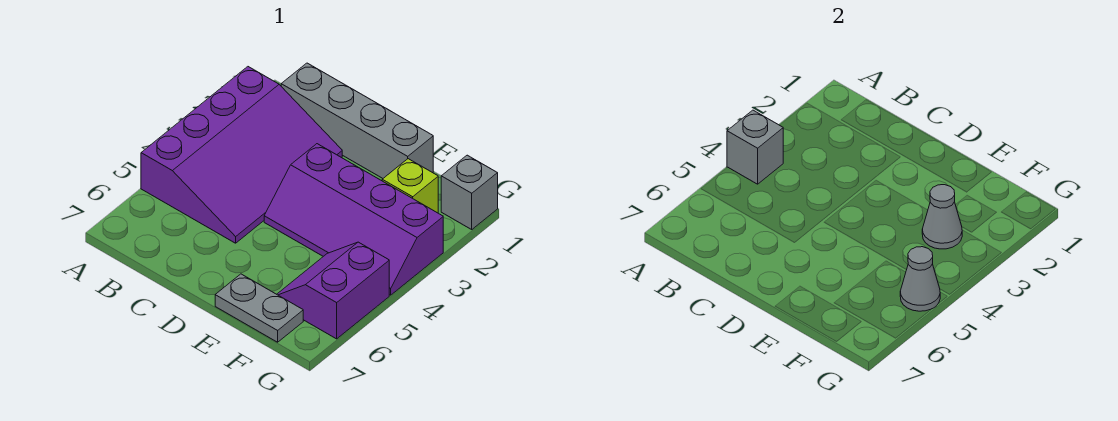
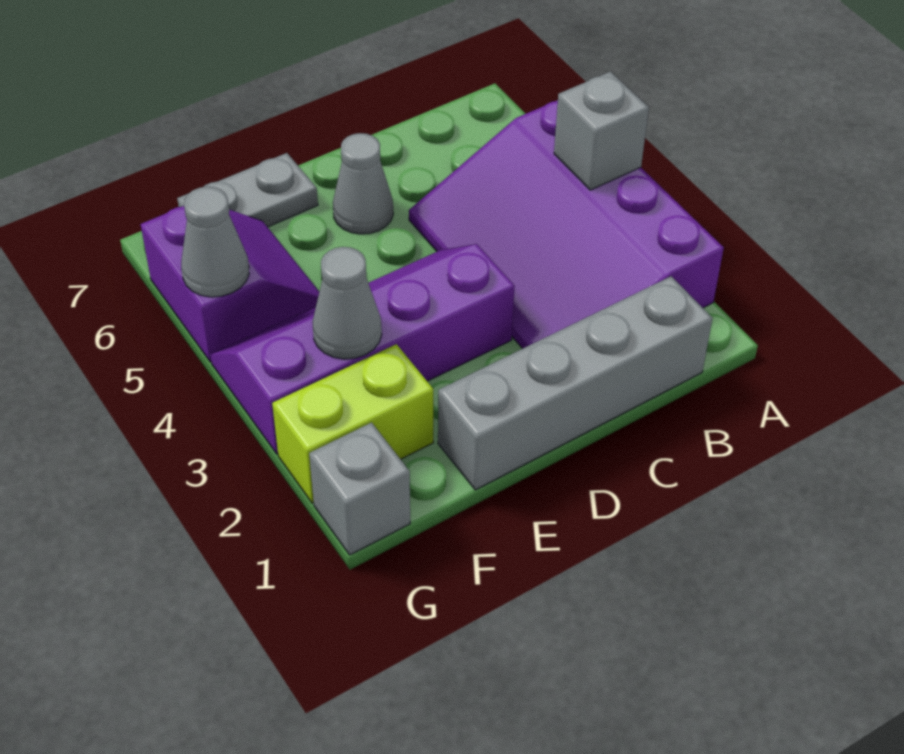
none -> grey 1x1 cone [333,133,393,234]
lime 1x1 brick [382,159,438,213] -> lime 1x2 brick [272,344,433,503]

